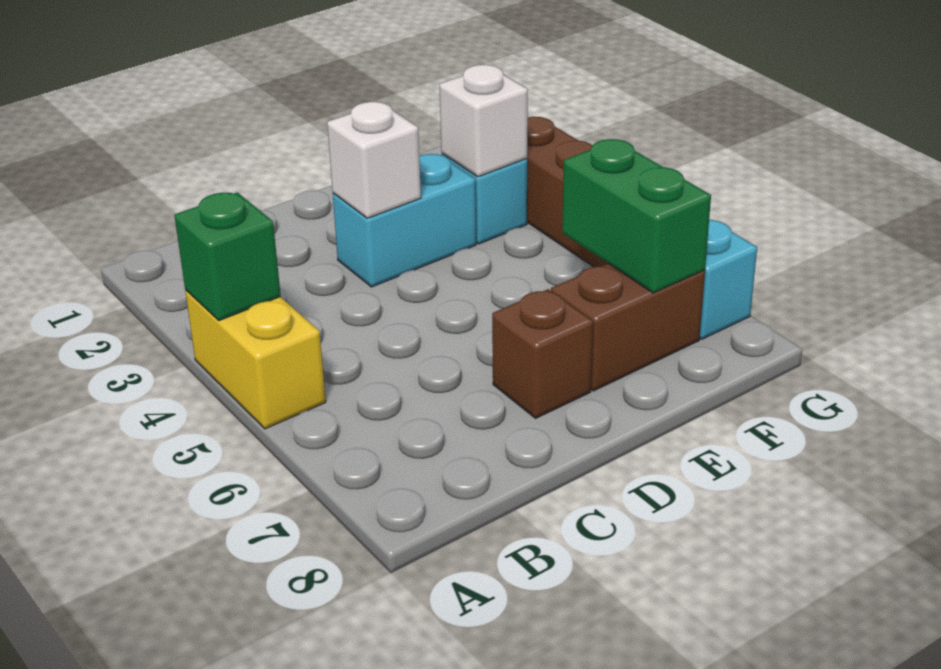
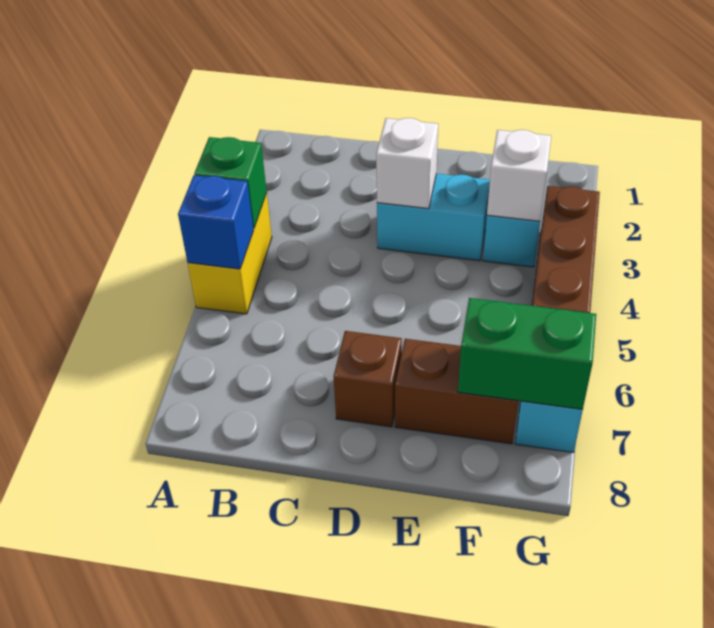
none -> blue 1x1 brick [178,175,254,269]
green 1x2 brick [562,139,711,293] -> green 1x2 brick turned to [458,298,596,409]

